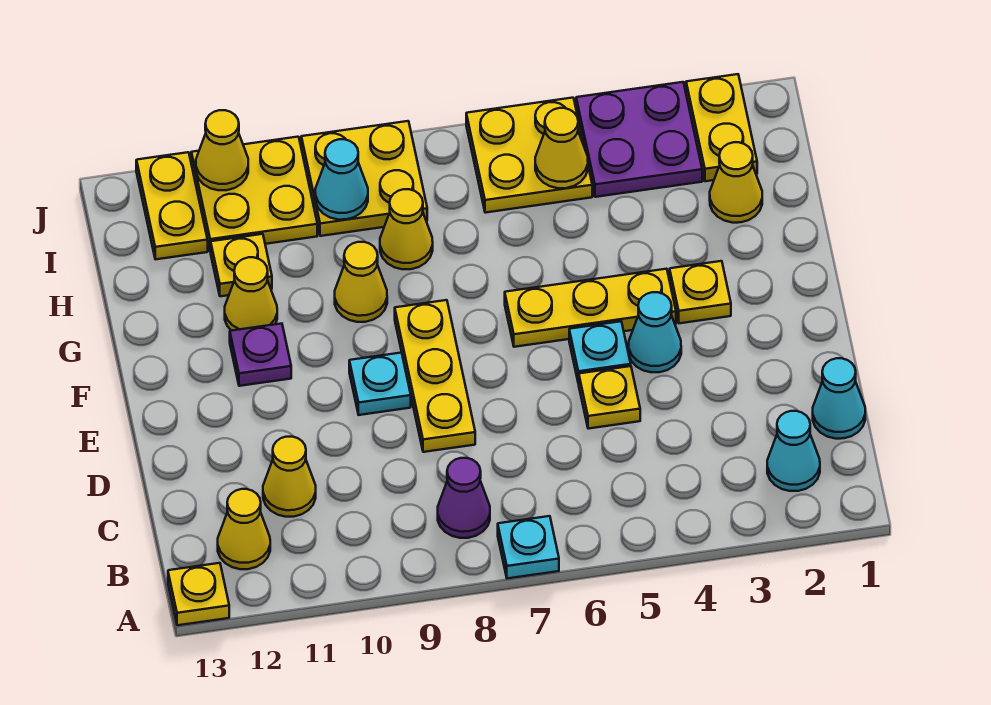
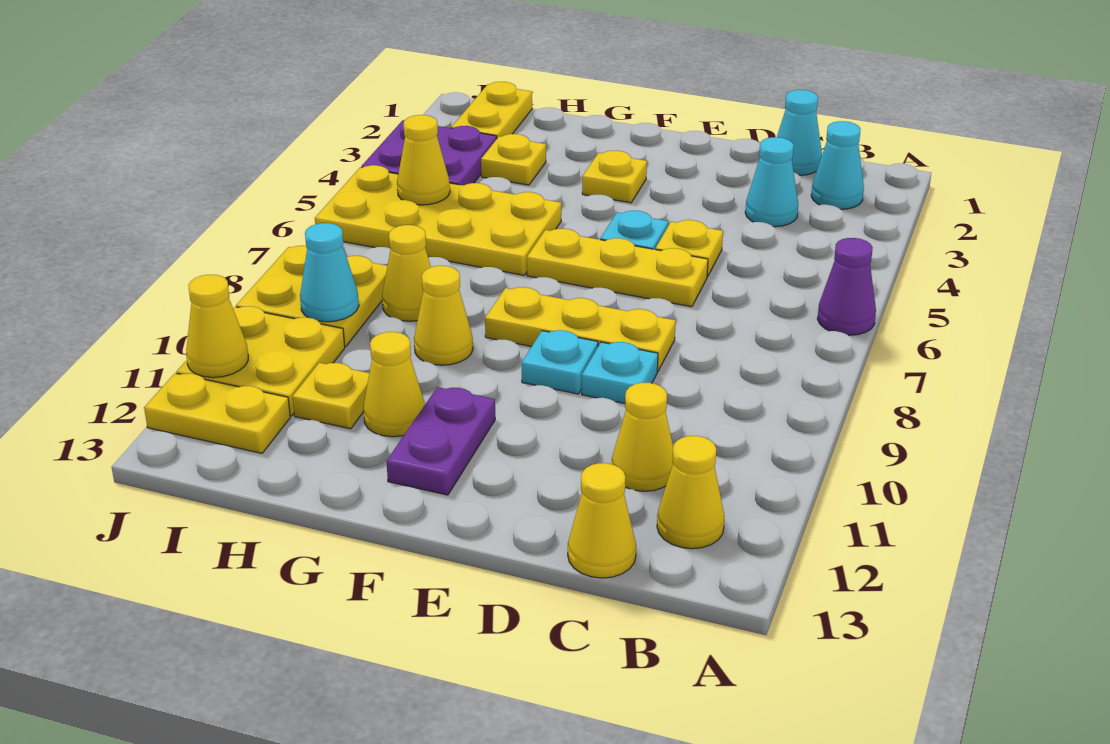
cyan 1x1 plate [498,516,559,578] -> cyan 1x1 plate moved to [582,342,658,404]
yellow 1x1 plate [168,563,229,625] -> yellow 1x1 plate moved to [481,134,546,185]
purple 1x1 cone [438,458,490,538] -> purple 1x1 cone moved to [817,238,876,335]
cyan 1x1 cone [629,292,681,372] -> cyan 1x1 cone moved to [745,137,798,227]
yellow 1x3 plate [505,269,676,347] -> yellow 1x3 plate turned to [527,229,708,307]
purple 1x1 plate [230,324,291,386] -> purple 1x2 plate [386,387,495,495]
yellow 1x1 cone [710,142,762,223] -> yellow 1x1 cone moved to [568,463,636,578]
yellow 1x2 plate [686,74,757,181] -> yellow 1x2 plate turned to [451,82,532,138]
yellow 2x2 plate [466,98,592,213] -> yellow 2x4 plate [315,165,561,275]

